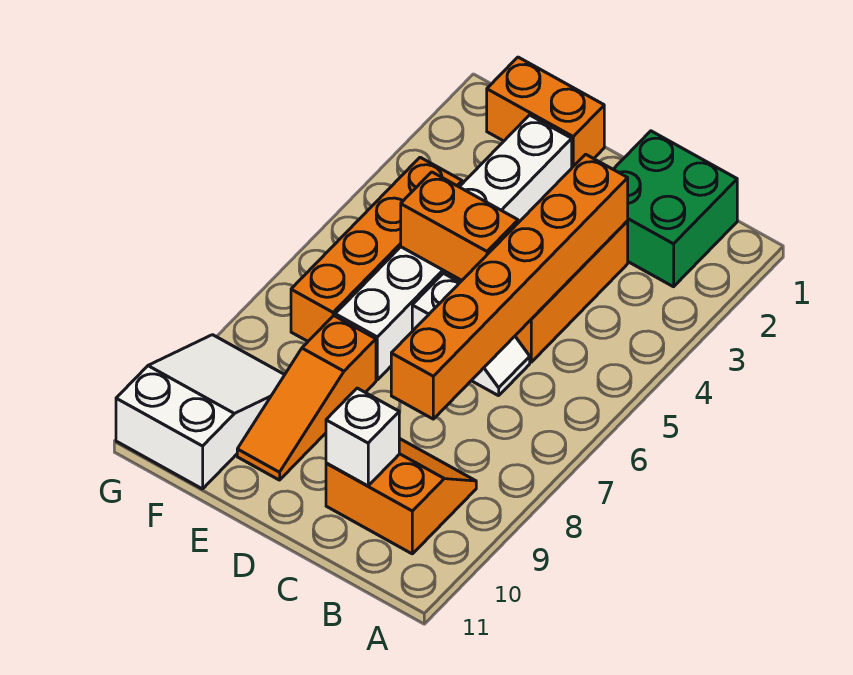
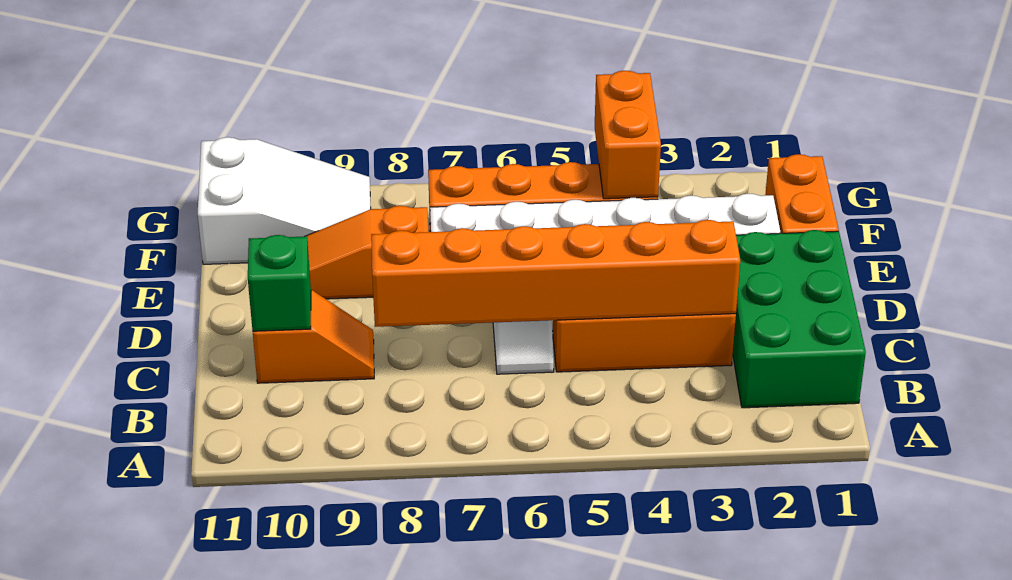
green 2x2 brick [613,131,737,287] -> green 2x3 brick [733,230,866,408]
orange 2x2 slope [326,438,476,554] -> orange 1x2 slope [253,290,374,383]
white 1x1 brick [326,388,399,486] -> green 1x1 brick [248,235,311,331]
orange 1x2 brick [401,172,518,280] -> orange 1x2 brick moved to [595,71,661,199]

